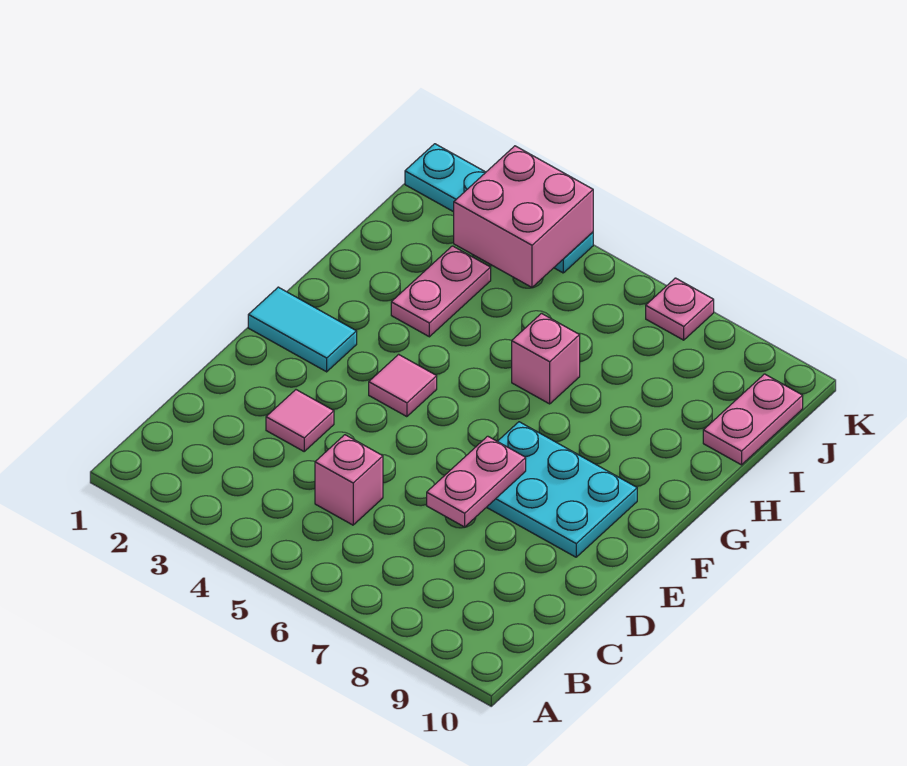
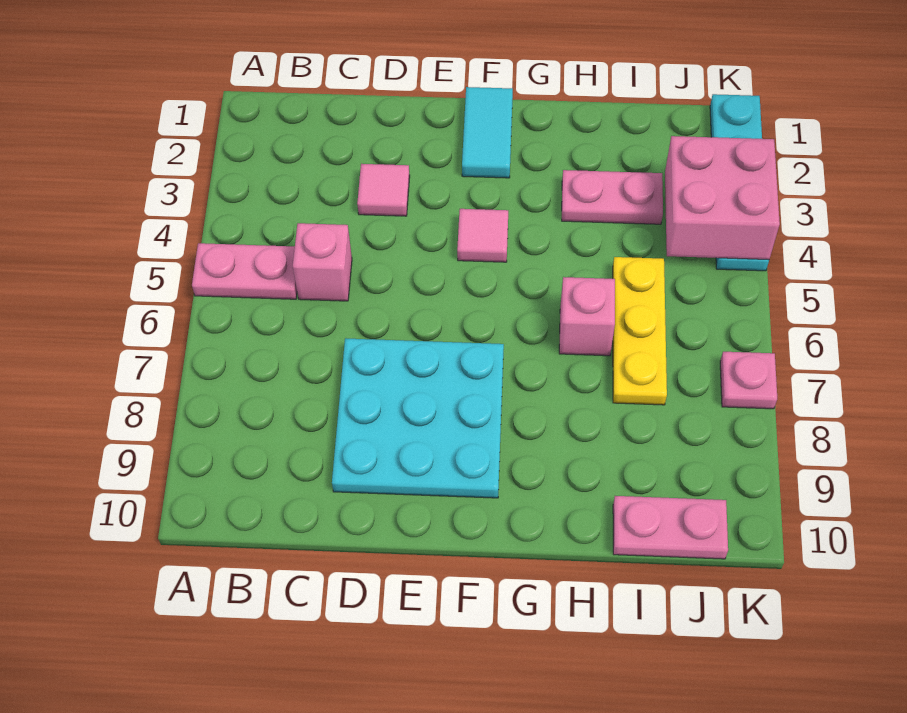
pink 1x2 plate [427,436,526,527] -> pink 1x2 plate moved to [192,243,297,299]
cyan 2x3 plate [487,422,637,557] -> cyan 3x3 plate [332,338,504,498]
none -> yellow 1x3 plate [613,257,667,405]

